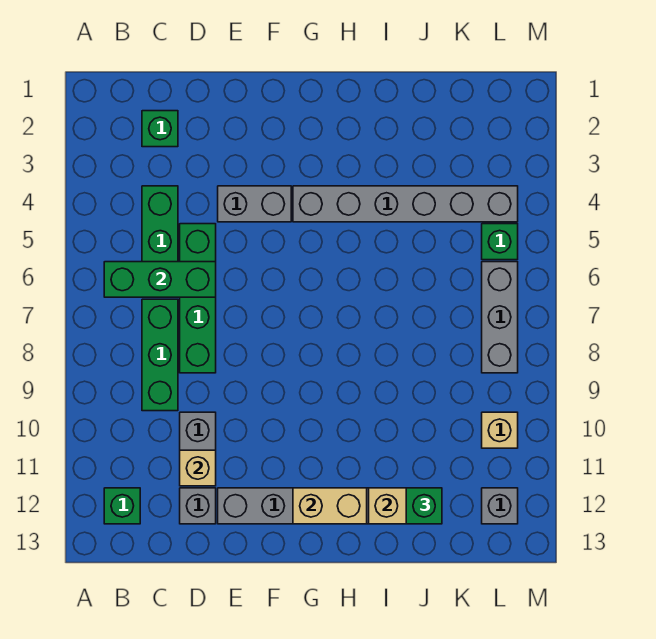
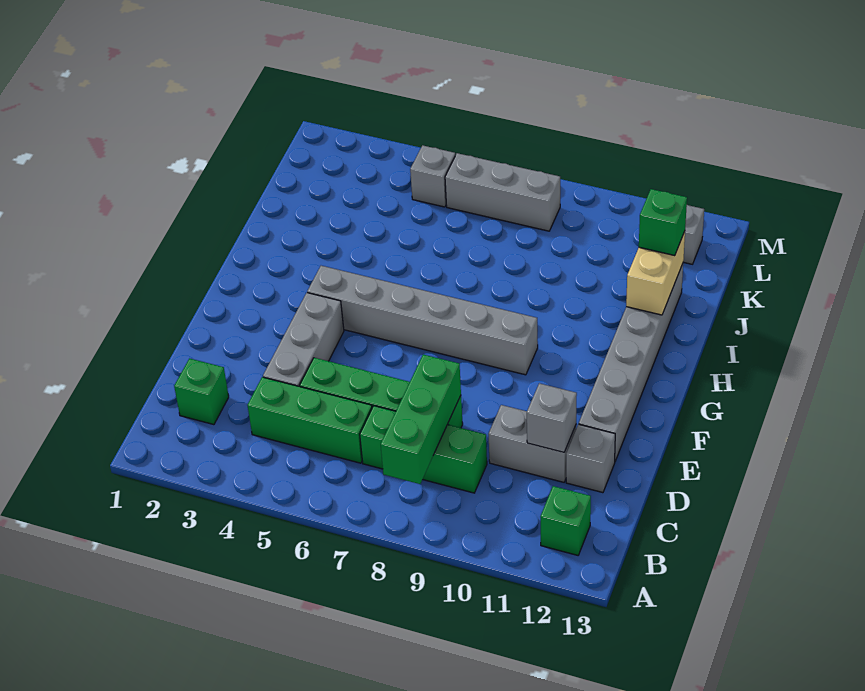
green 1x3 brick [104,262,216,297] -> green 1x3 brick moved to [381,354,461,484]
tan 1x1 brick [180,450,216,486] -> grey 1x1 brick [527,383,577,452]
grey 1x2 brick [218,186,291,222] -> grey 1x3 brick [263,293,344,387]
grey 1x6 brick [293,186,518,222] -> grey 1x6 brick turned to [307,266,538,375]
tan 1x2 brick [293,488,367,524] -> none
green 1x1 brick [482,224,518,260] -> grey 1x1 brick [410,145,455,207]
tan 1x1 brick [482,412,518,448] -> none

